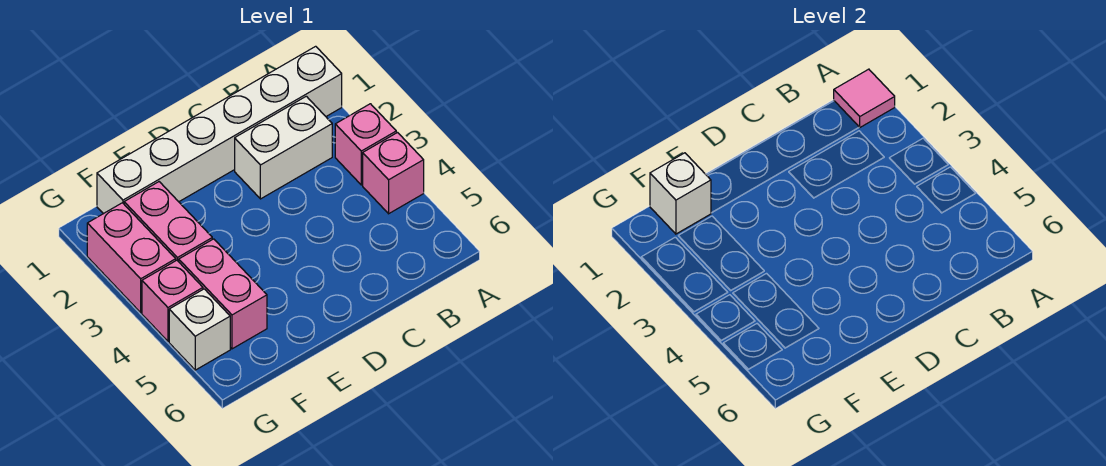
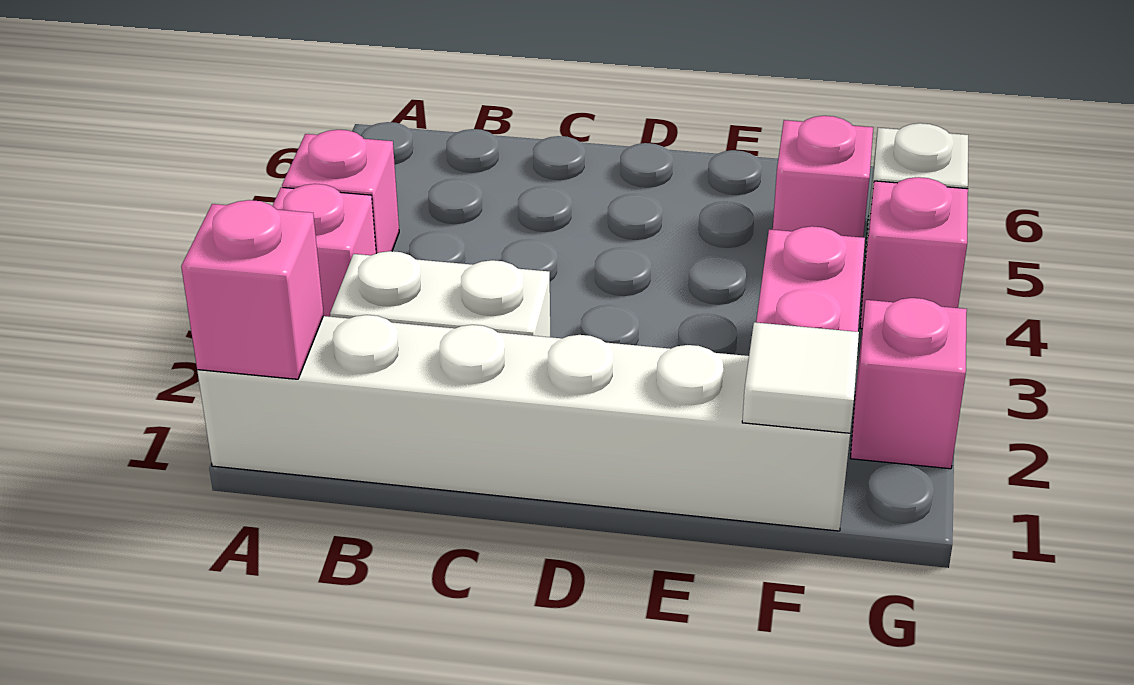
pink 1x1 tile [834,69,895,127] -> pink 1x1 brick [181,200,324,379]
white 1x1 brick [650,153,711,234] -> white 1x1 tile [742,322,859,433]
pink 1x2 brick [179,239,267,349] -> pink 1x1 brick [773,116,873,237]
pink 1x2 brick [87,203,176,313] -> pink 1x1 brick [851,298,967,469]

